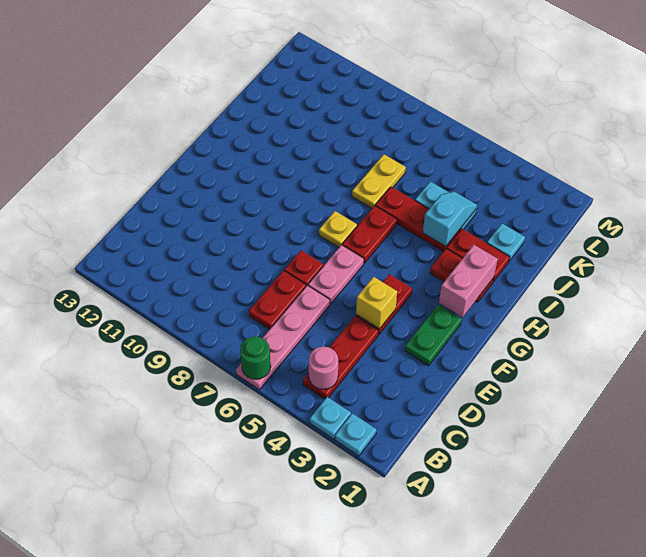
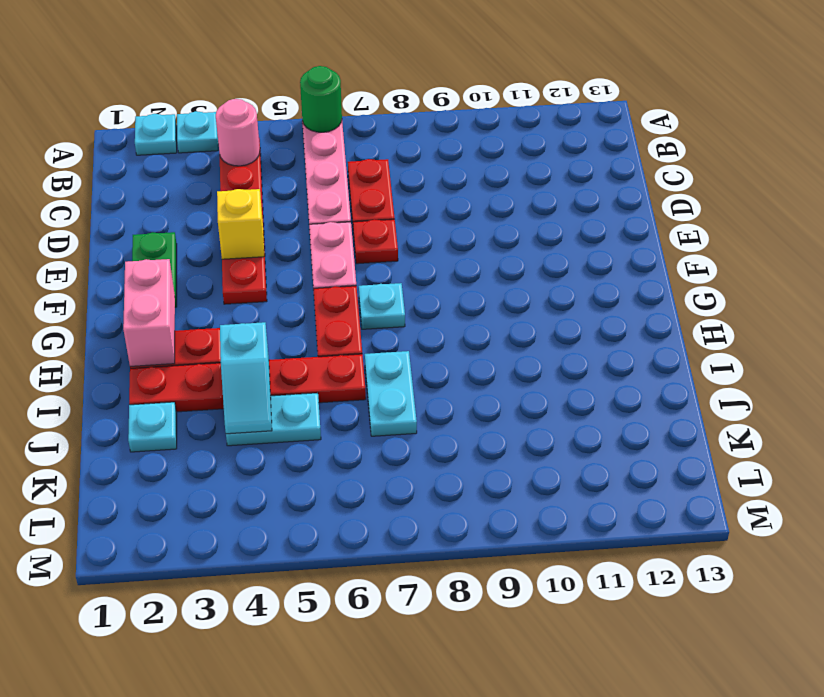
yellow 1x1 plate [319,211,357,247] -> cyan 1x1 plate [359,283,405,329]
yellow 1x2 plate [352,154,406,208] -> cyan 1x2 plate [365,351,417,436]

